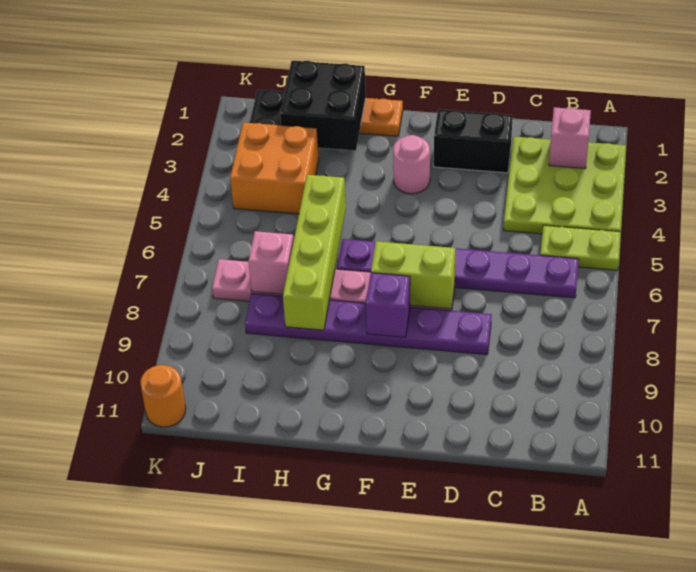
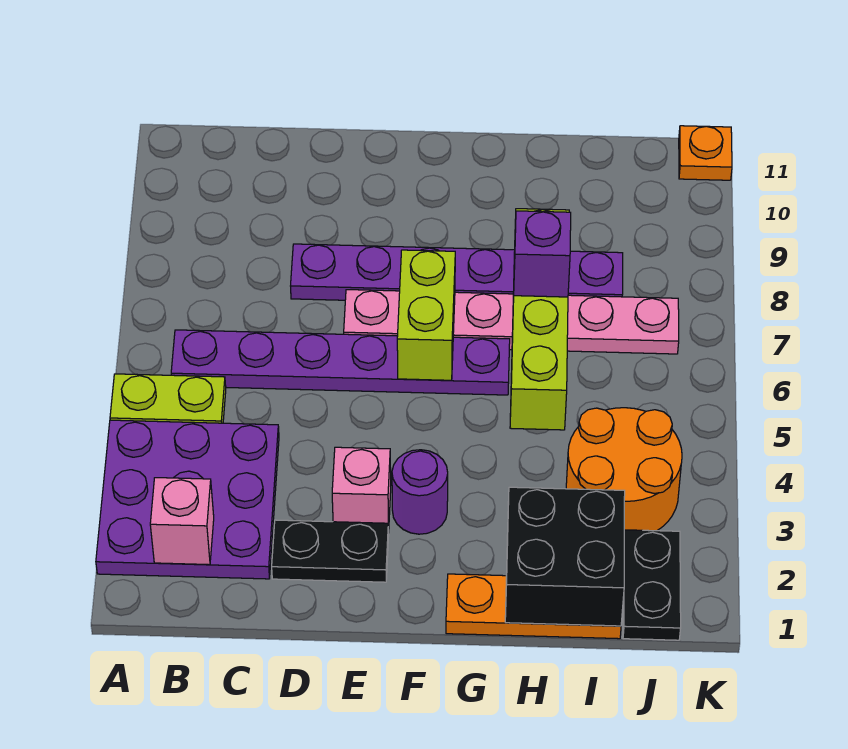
lime 3x3 plate [504,137,626,234] -> purple 3x3 plate [96,420,279,579]
black 1x2 brick [434,110,513,173] -> black 1x2 plate [272,520,389,582]
lime 1x2 brick [371,241,455,309] -> lime 1x2 brick turned to [397,250,455,380]
pink 1x1 round brick [393,135,430,194] -> purple 1x1 round brick [392,450,448,534]
purple 1x1 brick [366,273,411,337] -> purple 1x1 brick moved to [514,211,571,297]
orange 2x2 brick [230,122,319,214] -> orange 2x2 round brick [566,408,682,531]
pink 1x1 brick [248,231,294,294] -> pink 1x1 brick moved to [332,447,391,533]
orange 1x1 round brick [141,365,186,427] -> orange 1x1 plate [679,126,732,180]

